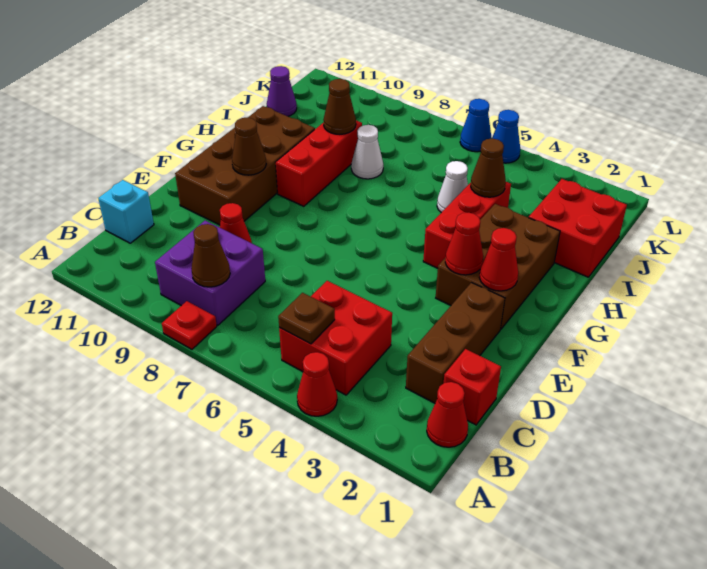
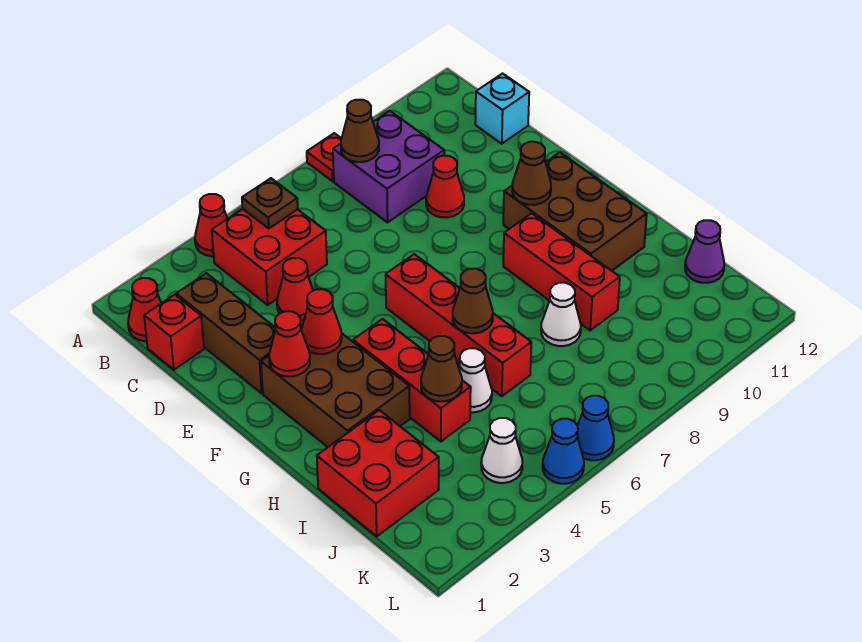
none -> red 1x1 cone [277,258,313,321]
brown 2x4 brick [175,106,315,225] -> brown 2x3 brick [503,152,647,271]
none -> red 1x4 brick [386,254,531,396]
brown 1x1 cone [323,79,356,134] -> brown 1x1 cone moved to [453,269,493,333]
none -> white 1x1 cone [481,418,522,483]

